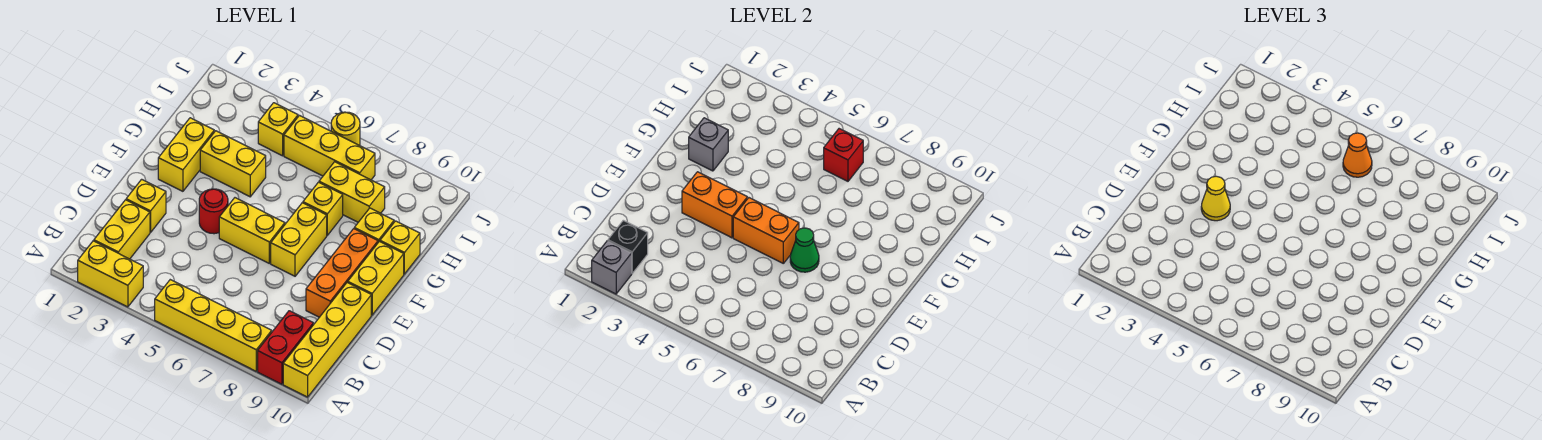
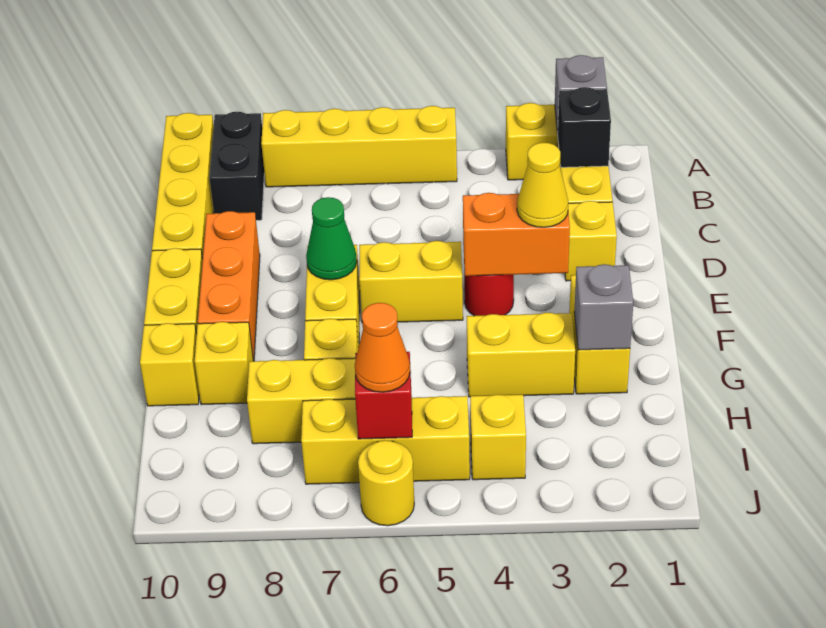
red 1x2 brick [258,311,313,384] -> black 1x2 brick [209,112,264,220]
orange 1x2 brick [733,198,799,263] -> none

